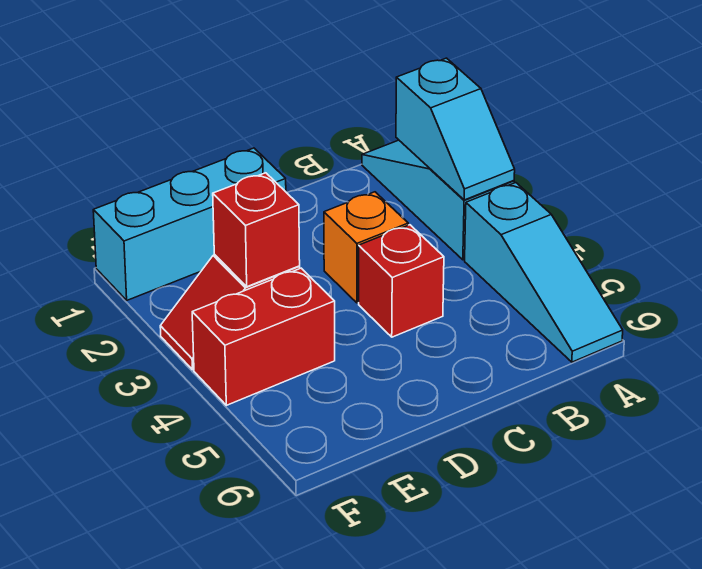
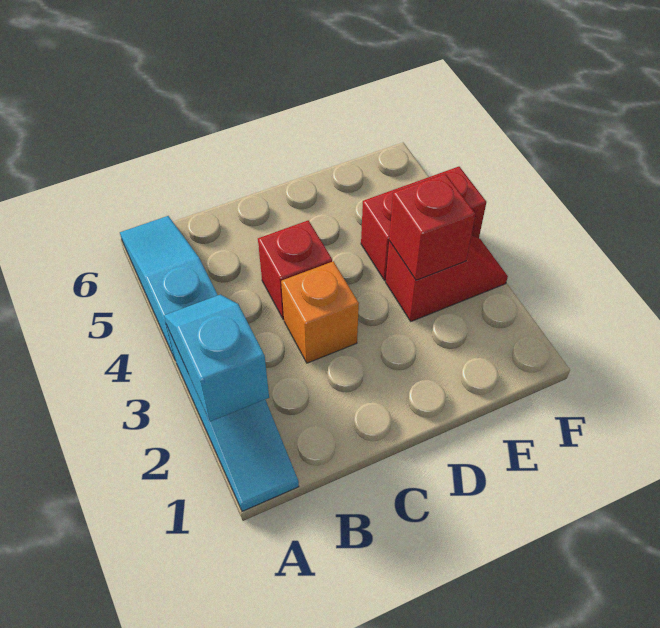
cyan 1x3 brick [93,148,286,300] -> none

